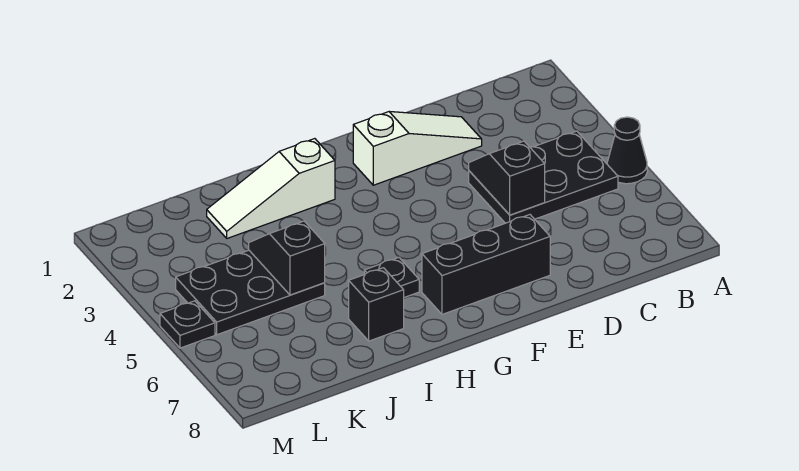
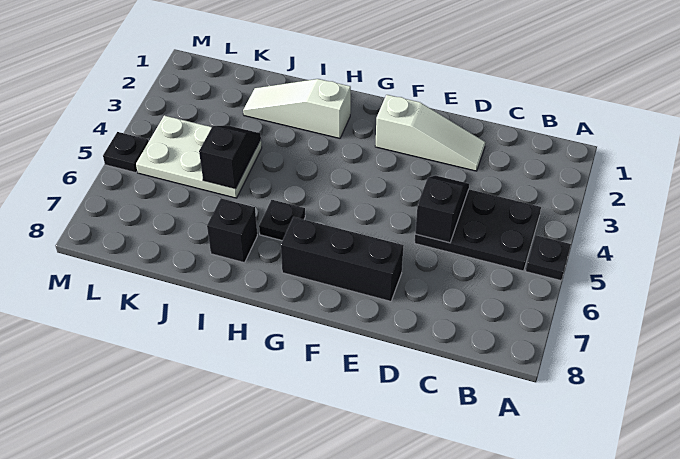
black 1x1 cone [607,117,647,184] -> black 1x1 plate [526,235,571,280]
black 2x3 plate [176,250,325,335] -> white 2x3 plate [136,116,262,198]

